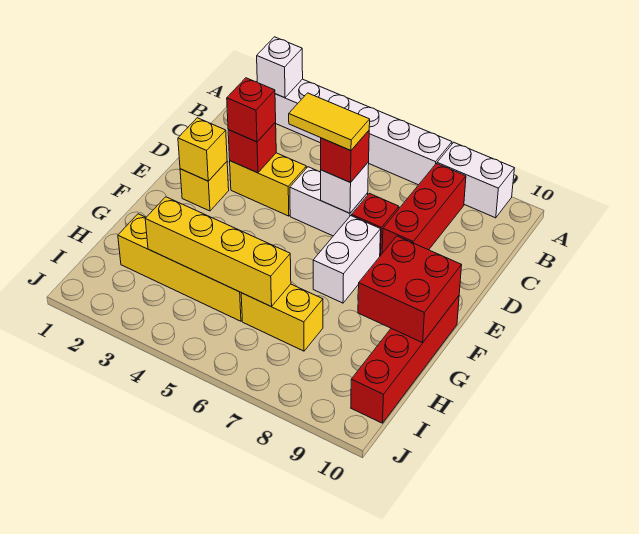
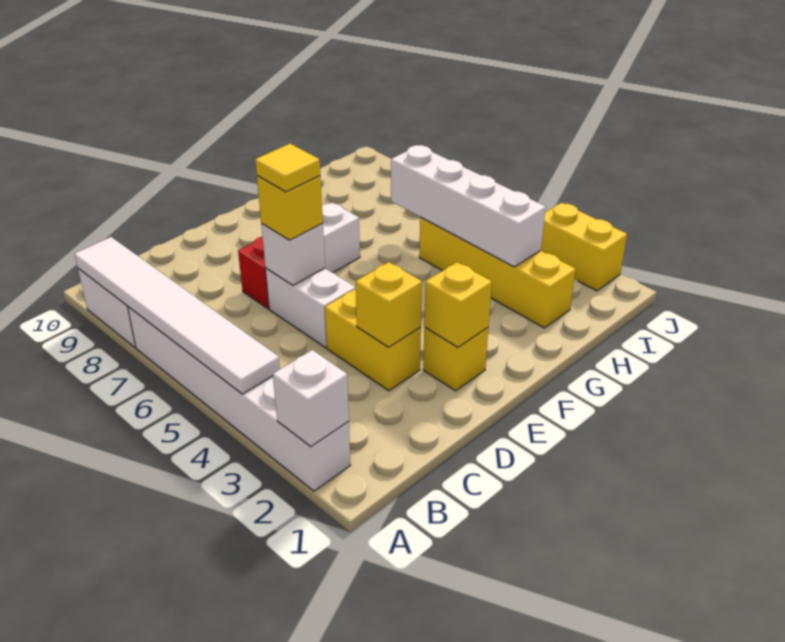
none -> white 1x6 tile [75,237,280,394]
red 1x3 brick [382,164,466,253] -> none
red 1x1 brick [228,122,276,173] -> yellow 1x1 brick [356,262,422,347]
red 1x1 brick [227,78,276,142] -> none
yellow 1x2 tile [289,93,370,151] -> yellow 1x1 tile [255,144,320,192]
red 1x1 brick [321,131,369,183] -> yellow 1x1 brick [257,176,323,240]
red 2x2 brick [358,236,462,343] -> none
red 1x4 brick [351,296,459,423] -> none
yellow 1x4 brick [145,197,291,306] -> white 1x4 brick [391,145,546,267]
yellow 1x2 brick [241,284,323,351] -> yellow 1x2 brick moved to [541,203,627,291]

